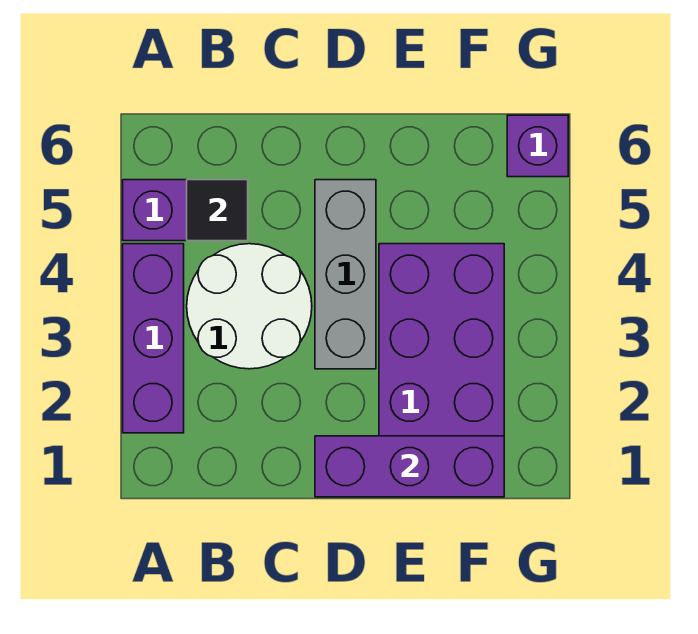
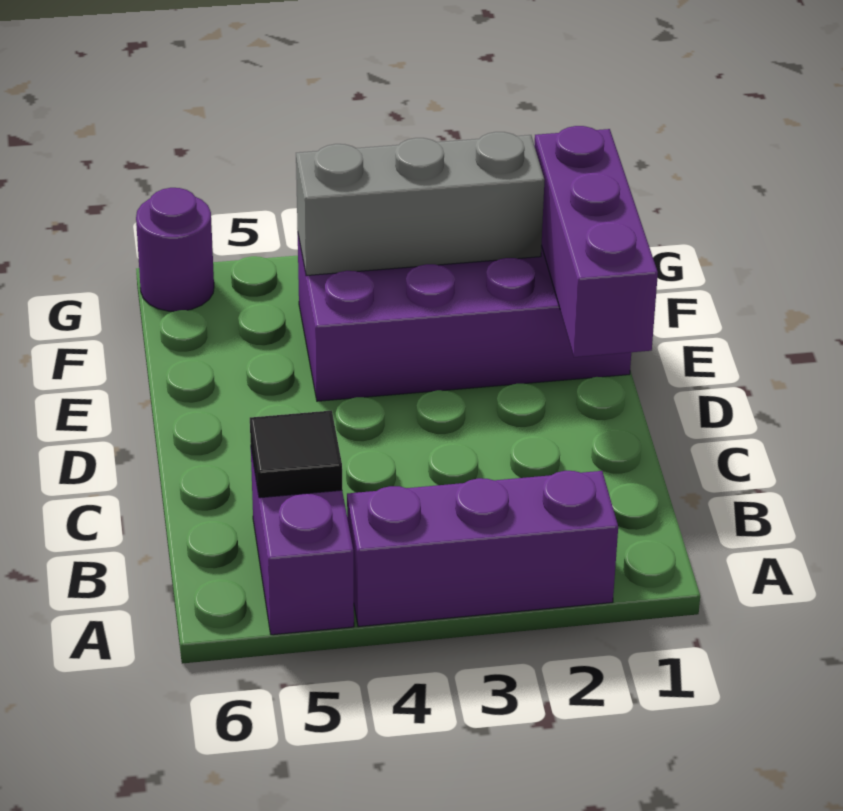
white 2x2 round brick [187,244,312,369] -> none
grey 1x3 brick [315,180,376,369] -> grey 1x3 brick moved to [296,132,544,276]
purple 1x1 brick [507,115,568,177] -> purple 1x1 round brick [136,188,214,311]

